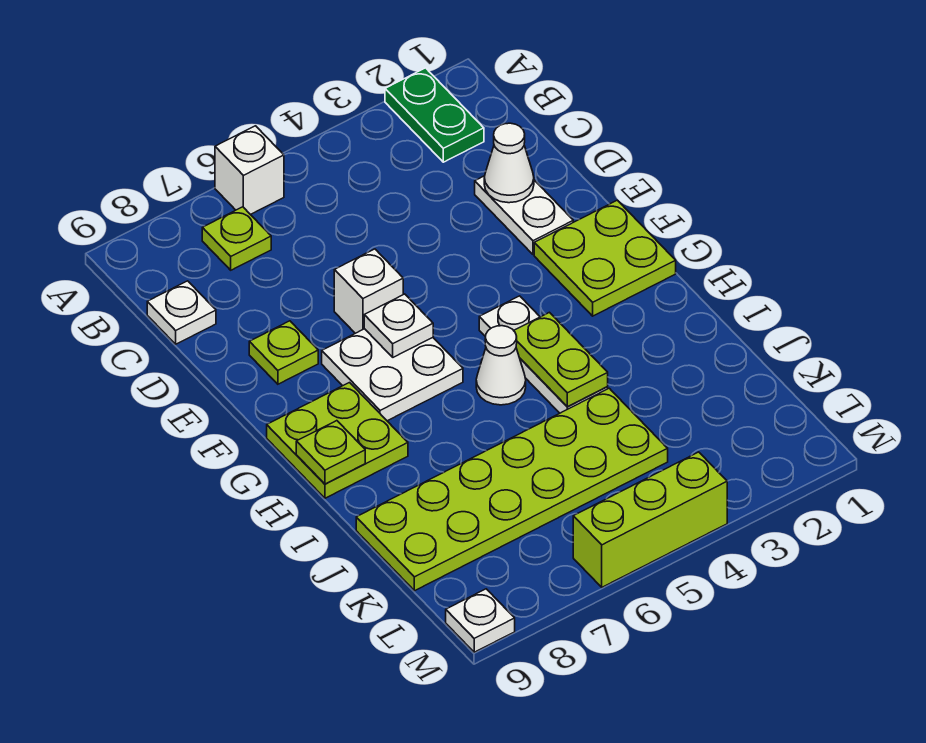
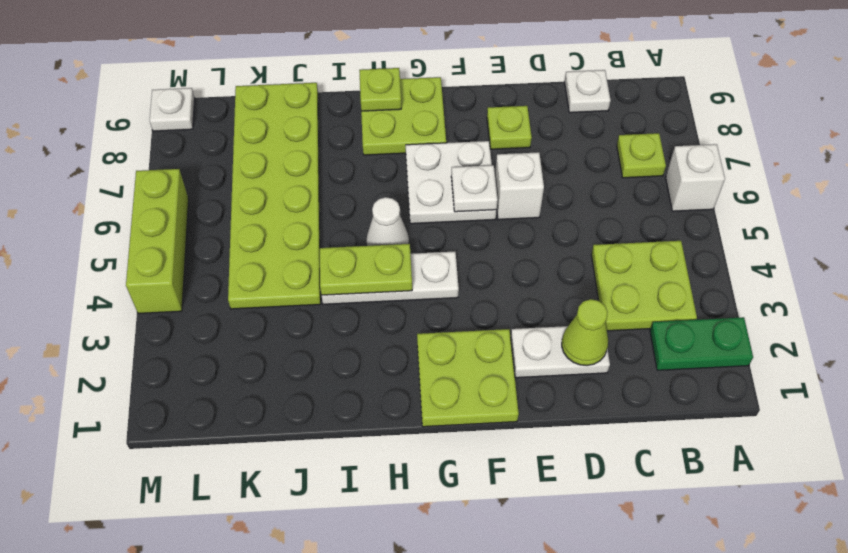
none -> lime 2x2 plate [591,241,697,331]
white 1x1 cone [484,123,534,203] -> lime 1x1 cone [562,299,608,366]

